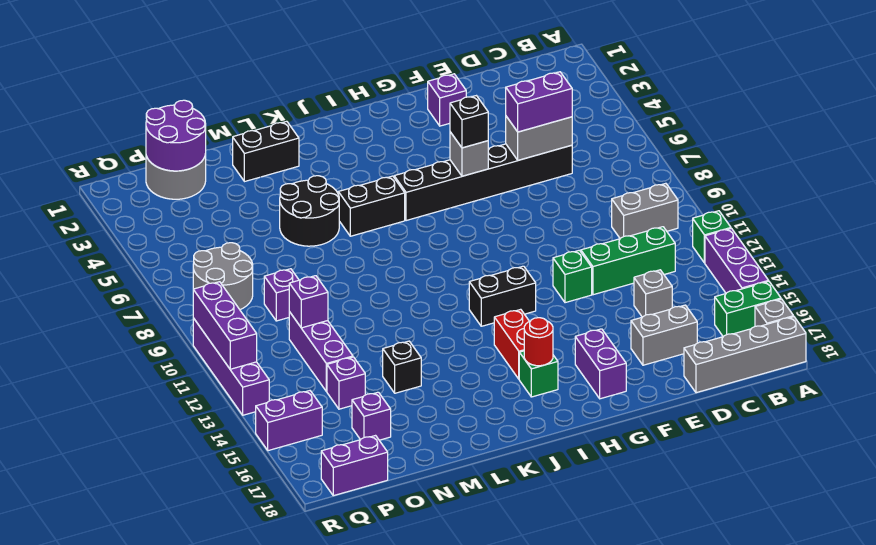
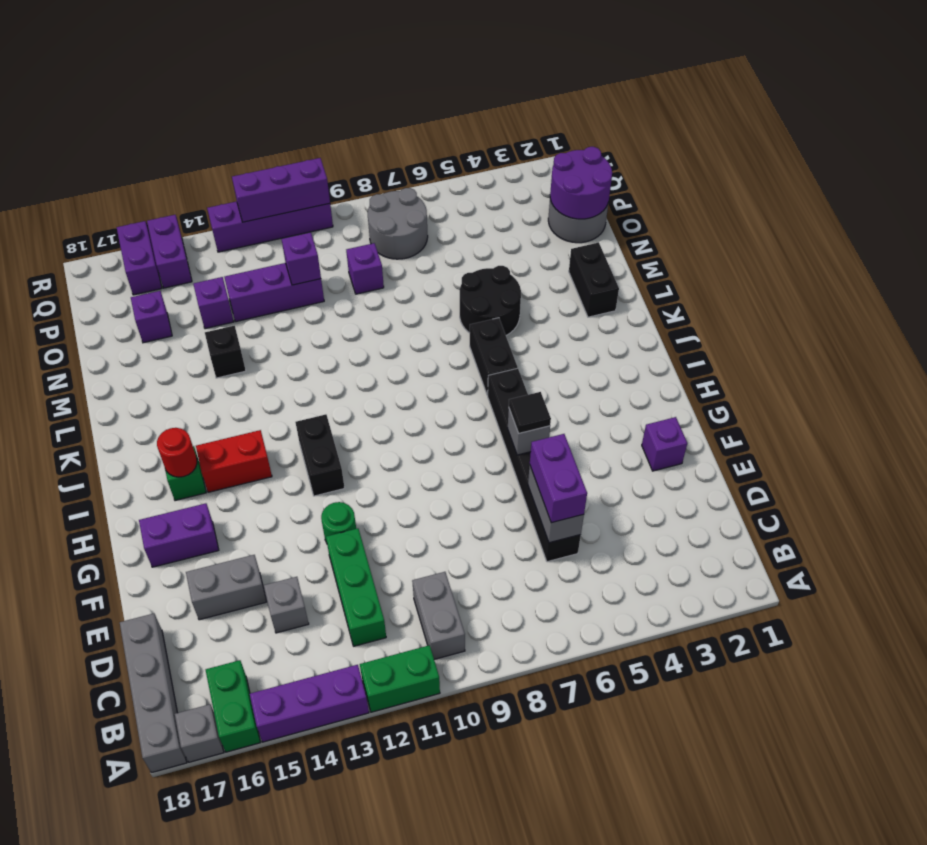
green 1x1 brick [693,211,731,263] -> green 1x2 brick [360,645,440,712]
grey 1x2 brick [631,305,697,365] -> grey 1x2 brick turned to [186,555,266,620]
green 1x1 brick [553,250,592,303] -> green 1x1 round brick [321,502,356,543]
black 1x1 brick [450,96,488,148] -> black 1x1 tile [509,392,551,433]
purple 1x2 brick [321,436,388,496] -> purple 1x2 brick moved to [117,221,162,295]

